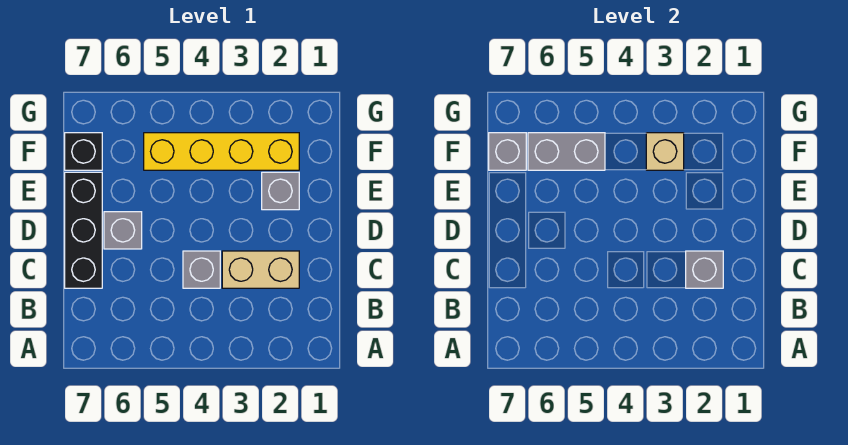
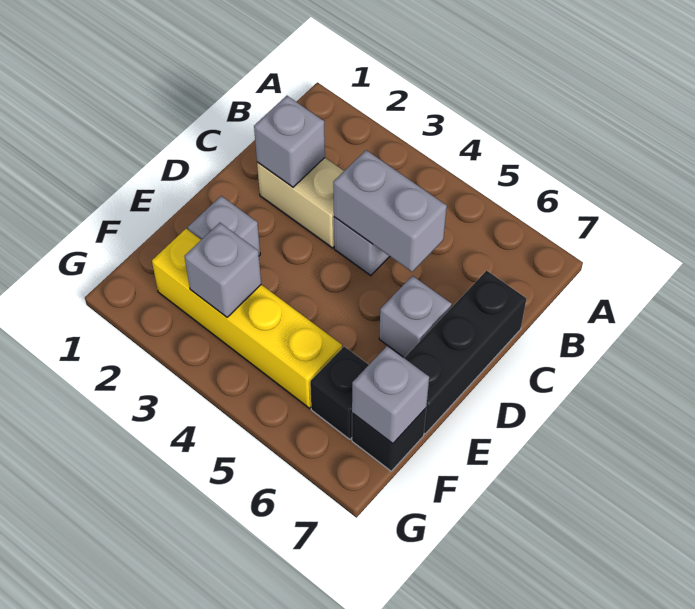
tan 1x1 brick [646,133,684,170] -> grey 1x1 brick [184,223,261,317]
grey 1x2 brick [528,133,605,170] -> grey 1x2 brick moved to [333,150,447,272]
none -> black 1x1 brick [310,347,369,439]

